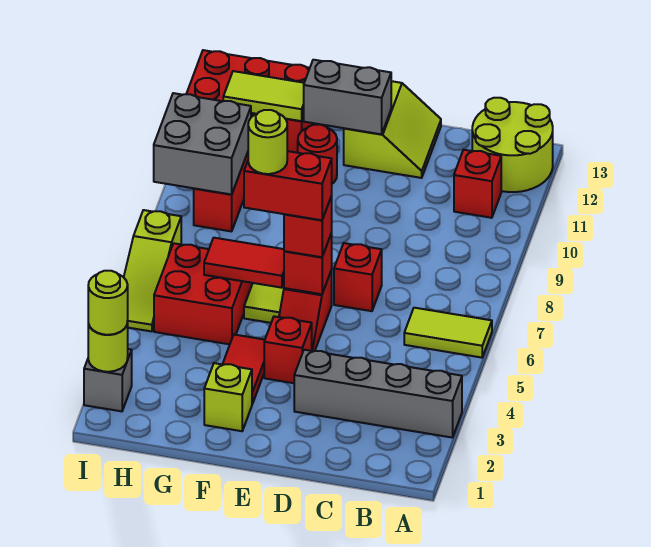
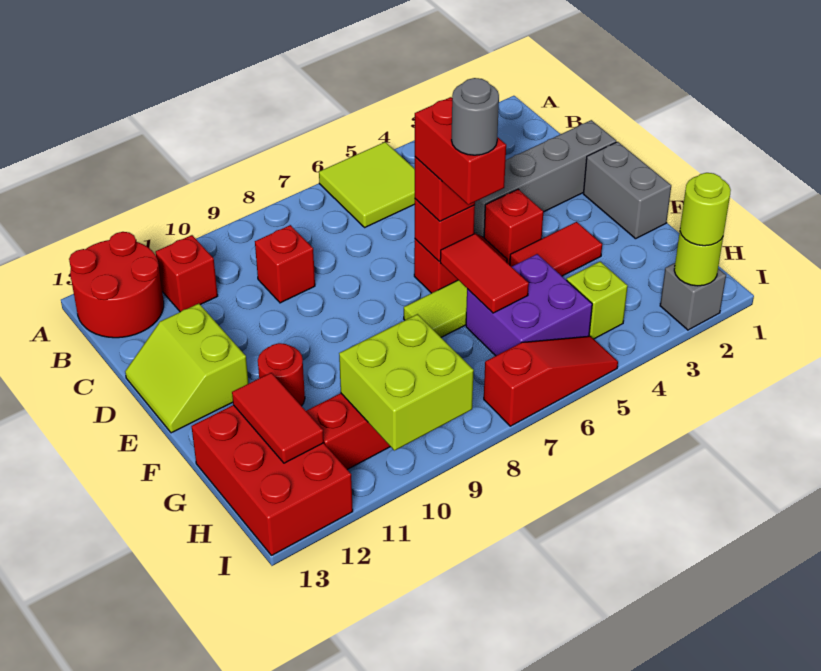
grey 1x4 brick [294,350,462,438] -> grey 1x4 brick turned to [474,120,616,237]
lime 1x2 tile [404,308,492,358] -> lime 2x2 tile [319,142,415,227]
lime 2x2 round brick [472,98,553,192] -> red 2x2 round brick [69,232,164,338]
red 1x1 brick [334,243,382,311] -> red 1x1 brick moved to [255,225,315,303]
lime 2x2 slope [344,81,441,178] -> lime 2x2 slope turned to [125,304,249,433]
grey 1x2 brick [303,60,391,134] -> grey 1x2 brick moved to [583,142,671,239]
lime 1x1 brick [204,363,252,431] -> lime 1x1 brick moved to [567,262,628,339]
lime 1x1 round brick [248,110,287,174] -> grey 1x1 round brick [452,78,499,155]
red 2x2 brick [154,243,252,344] -> purple 2x2 brick [466,254,592,356]
lime 1x2 tile [223,71,304,121] -> red 1x2 tile [232,373,324,463]
grey 2x2 brick [154,93,251,194] -> lime 2x2 brick [339,314,474,451]
lime 1x3 slope [124,210,181,331] -> red 1x3 slope [484,336,618,426]

